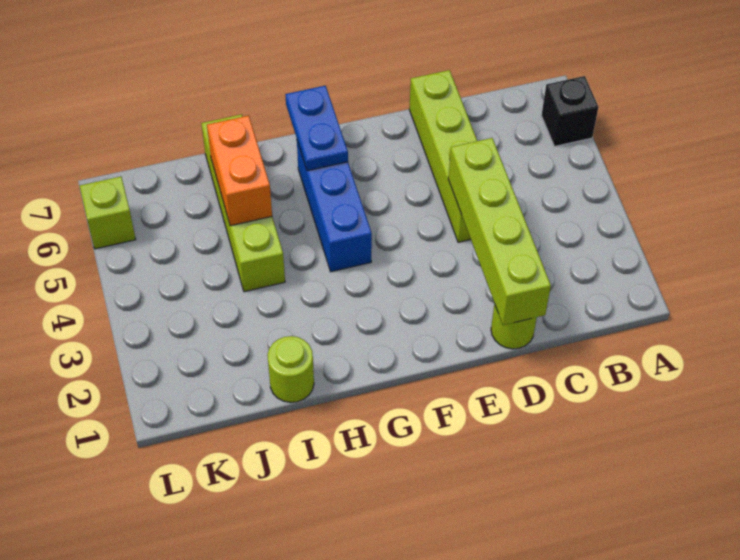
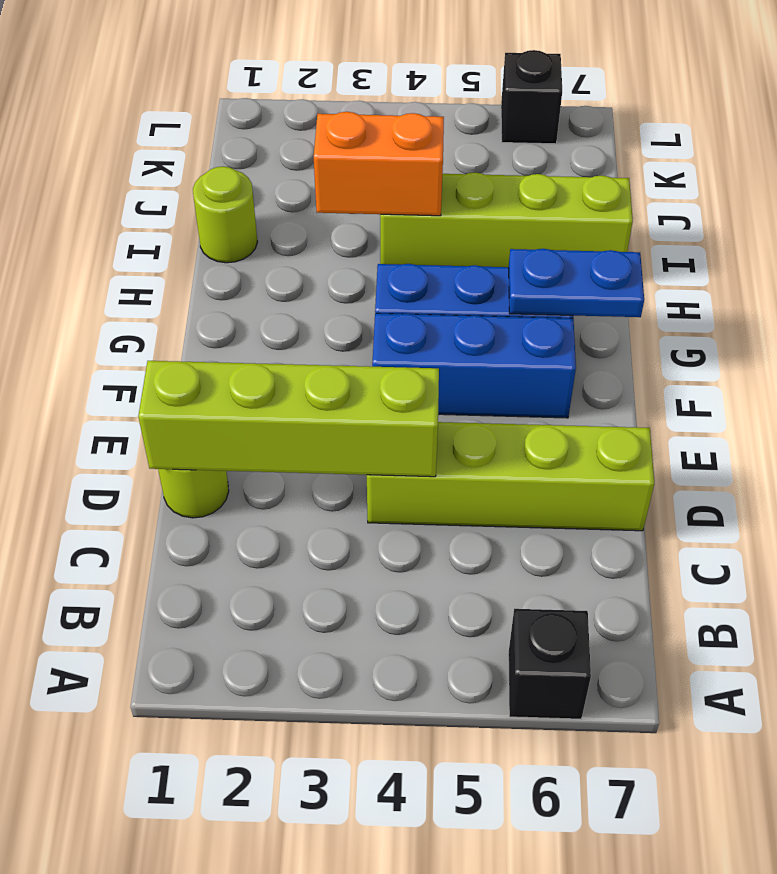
none -> blue 1x3 brick [372,313,576,418]
orange 1x2 brick [207,116,272,226] -> orange 1x2 brick moved to [314,112,444,216]
lime 1x1 brick [80,177,136,249] -> black 1x1 brick [501,50,562,144]

